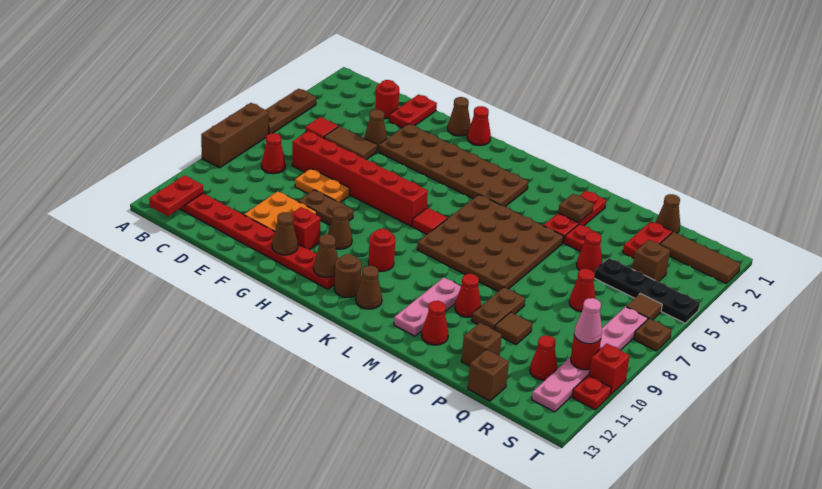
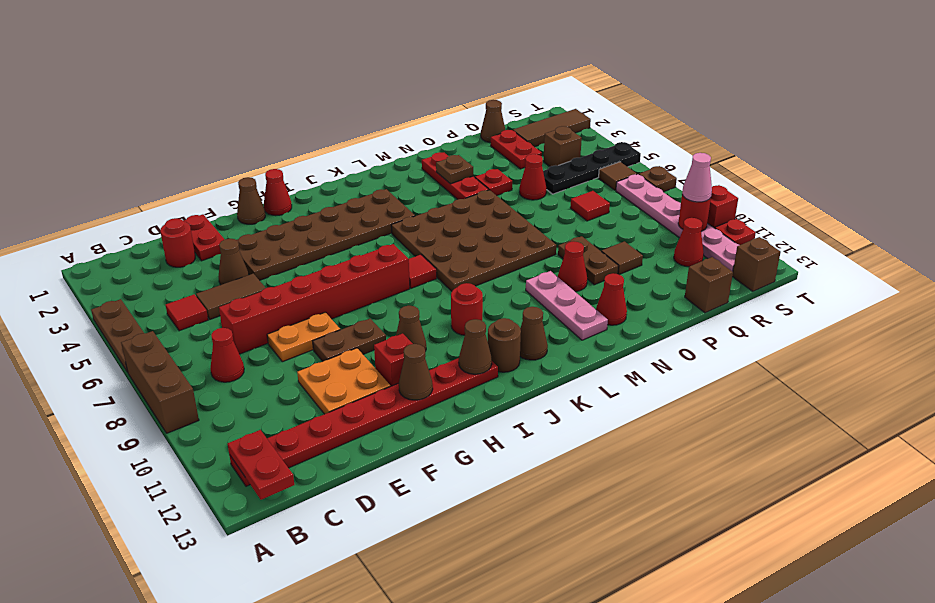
brown 1x1 brick [461,323,502,366] -> brown 1x1 brick moved to [732,237,781,291]
red 1x1 cone [569,269,596,312] -> red 1x1 tile [570,191,610,221]

